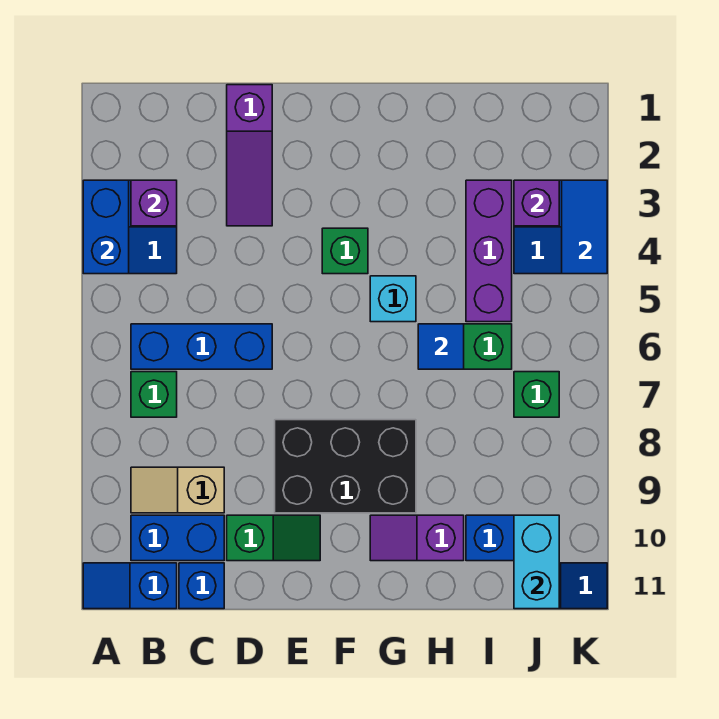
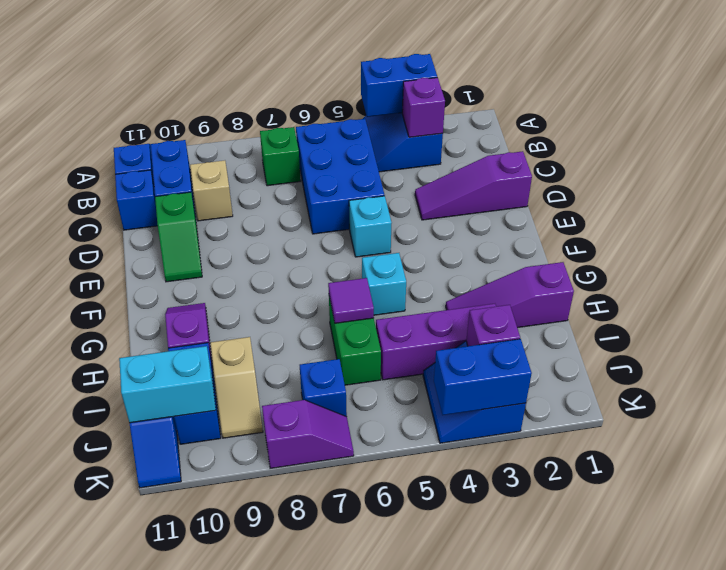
blue 1x3 brick [131,324,272,369] -> blue 2x3 brick [296,119,384,234]
none -> cyan 1x1 brick [349,196,392,257]
black 2x3 brick [275,420,416,513] -> none
green 1x1 brick [322,228,368,274] -> none
none -> purple 1x3 slope [446,262,574,328]
blue 1x1 tile [418,324,464,369] -> purple 1x1 tile [328,278,374,323]
none -> tan 1x2 slope [210,337,263,438]
green 1x1 brick [514,372,559,417] -> blue 1x1 brick [300,359,347,417]
blue 1x2 tile [562,180,607,274] -> blue 1x2 brick [434,339,532,415]
none -> purple 1x2 slope [262,400,354,468]

